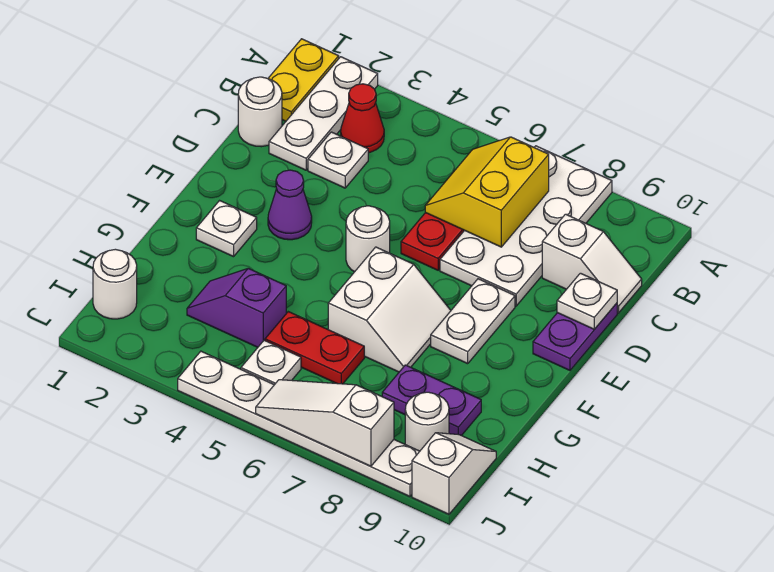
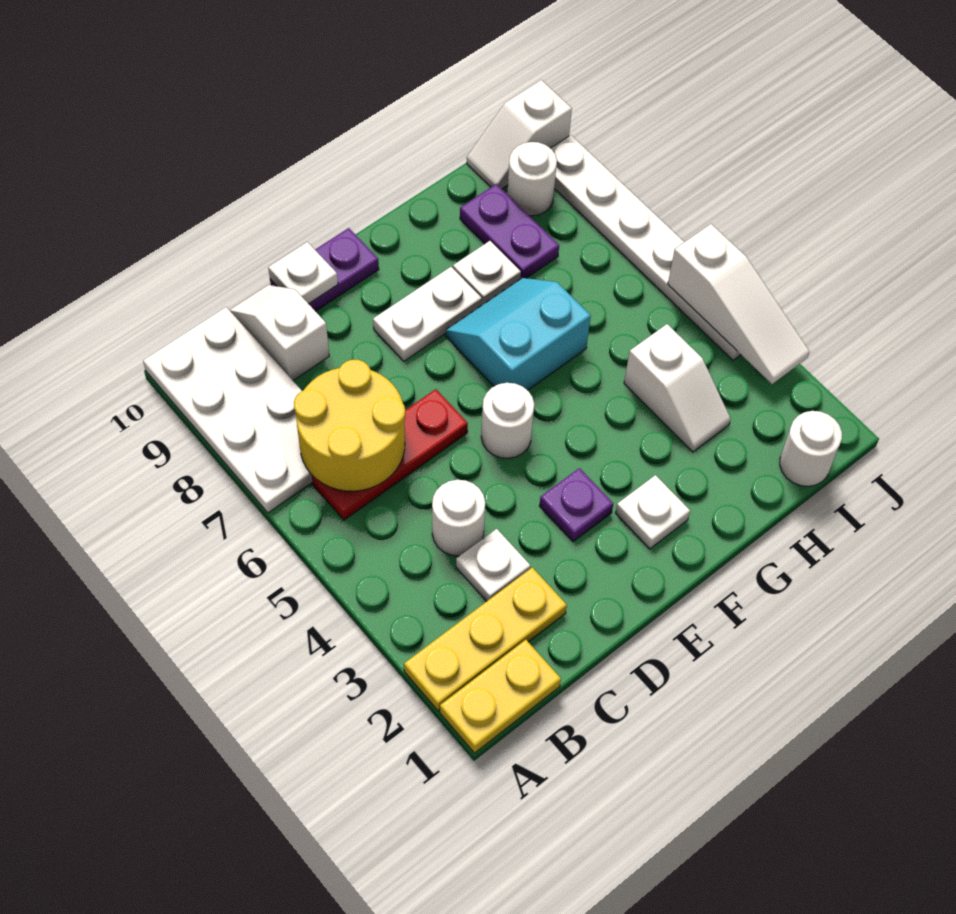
white 1x3 plate [269,57,378,170] -> yellow 1x3 plate [404,567,567,711]
white 2x4 plate [440,146,612,306] -> white 2x4 plate turned to [143,307,312,513]
red 1x1 cone [341,84,384,153] -> none
yellow 2x2 slope [425,137,549,247] -> yellow 2x2 round brick [294,360,406,491]
white 1x1 round brick [238,77,282,147] -> white 1x1 round brick moved to [432,480,485,556]
purple 1x1 cone [268,170,312,240] -> purple 1x1 plate [540,468,613,542]
white 2x2 slope [328,247,451,372] -> cyan 2x2 slope [445,278,591,390]
purple 1x2 slope [187,268,286,347] -> white 1x2 slope [624,324,731,452]
red 1x2 plate [265,312,364,384] -> none
white 1x1 plate [241,340,301,385] -> white 1x1 plate moved to [453,241,521,305]
white 1x3 slope [256,380,394,466] -> white 1x3 slope moved to [668,224,810,384]

